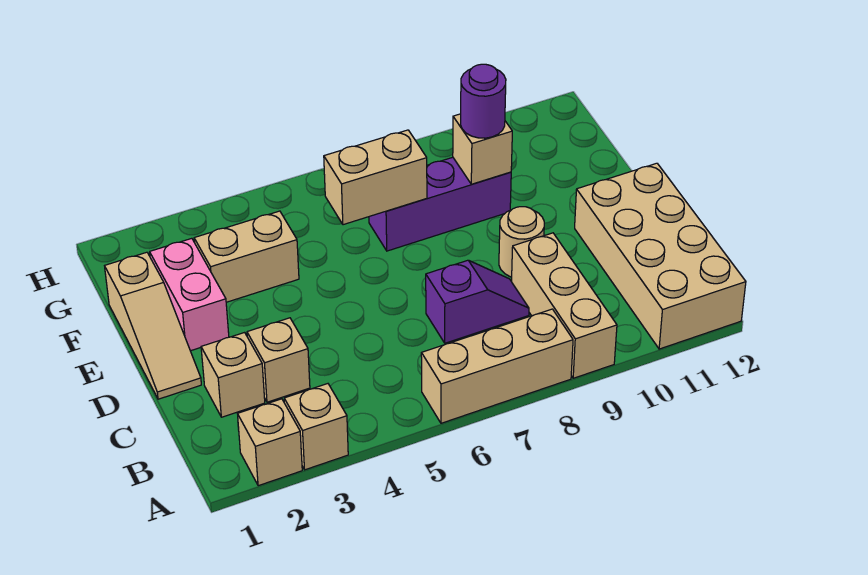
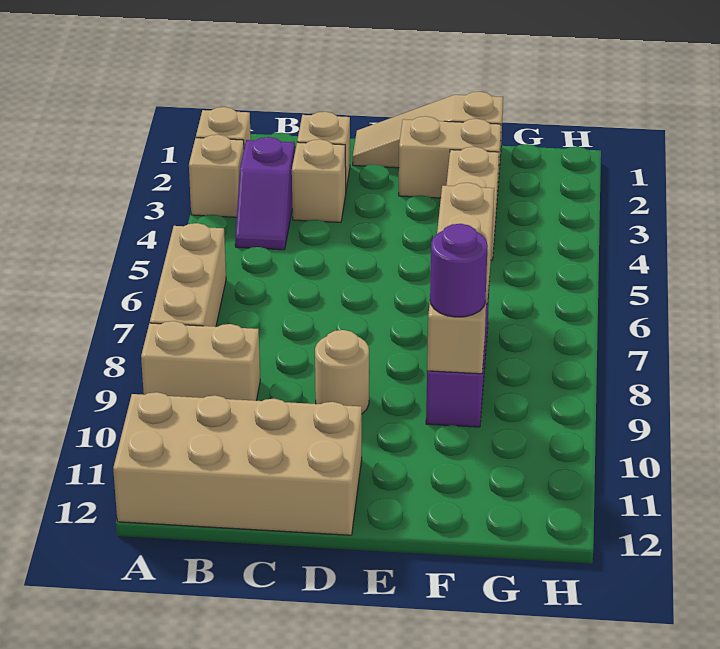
tan 1x3 brick [512,233,617,378] -> tan 1x2 brick [141,321,260,401]
purple 1x2 slope [426,260,529,343] -> purple 1x2 slope moved to [235,137,295,250]
pink 1x2 brick [150,238,229,351] -> tan 1x2 brick [399,116,501,198]

